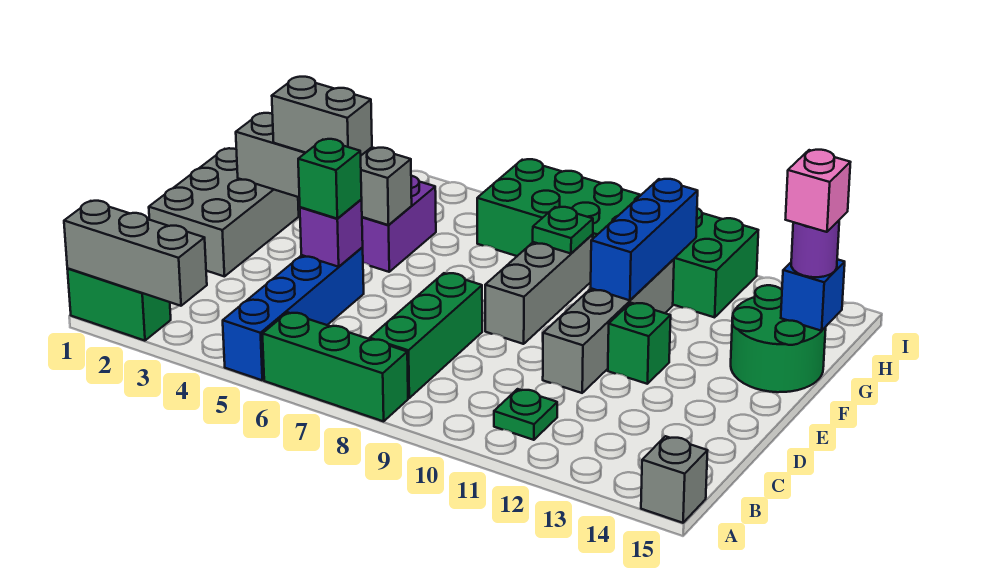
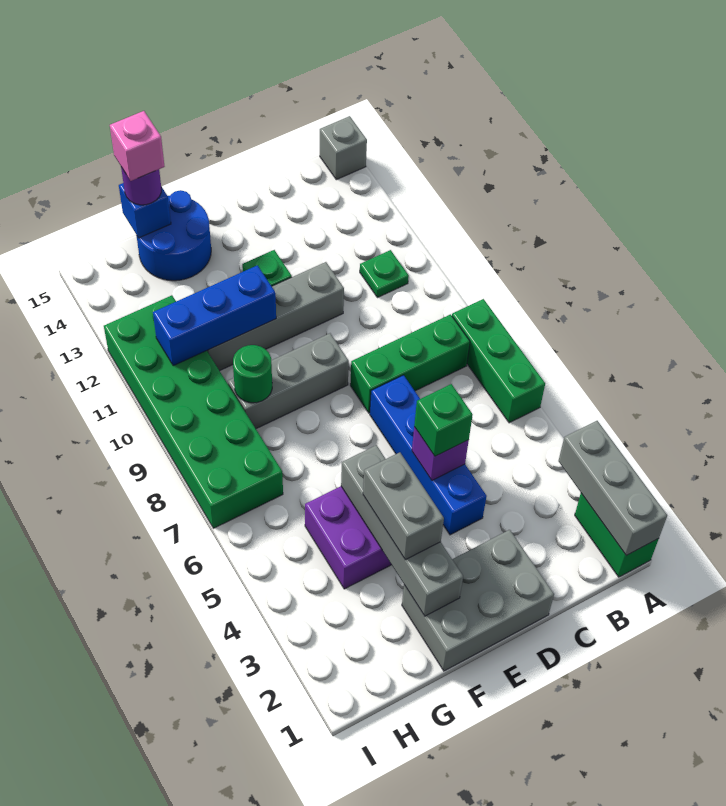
blue 1x4 brick [223,248,364,380] -> blue 1x4 brick turned to [370,375,487,535]
green 2x2 round brick [731,285,826,392] -> blue 2x2 round brick [136,190,211,281]
green 1x1 plate [533,207,593,254] -> green 1x1 round brick [233,345,272,403]

